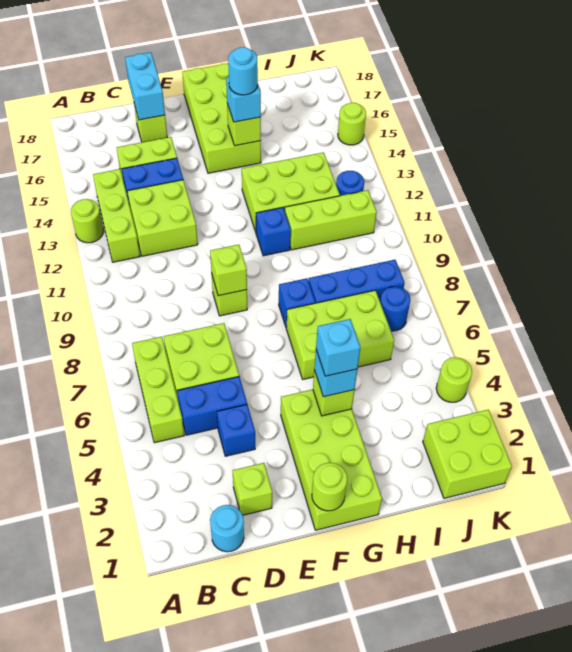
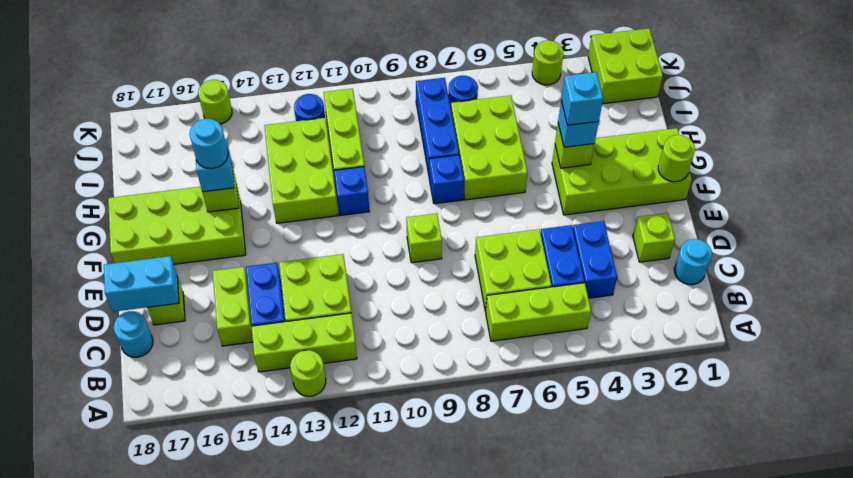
none -> cyan 1x1 round brick [114,311,153,357]
blue 1x1 brick [217,405,255,456] -> blue 1x2 brick [573,221,617,298]
lime 1x1 brick [210,244,247,296] -> none

